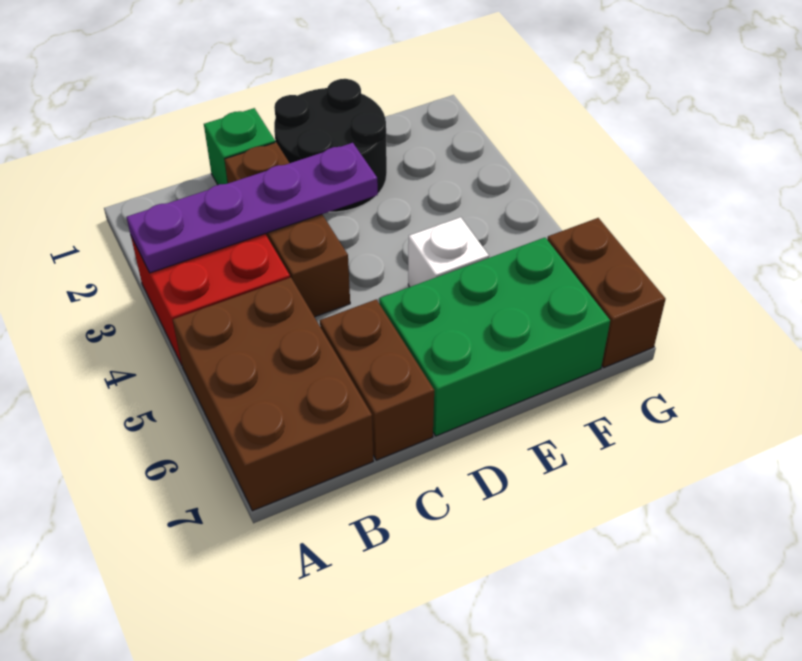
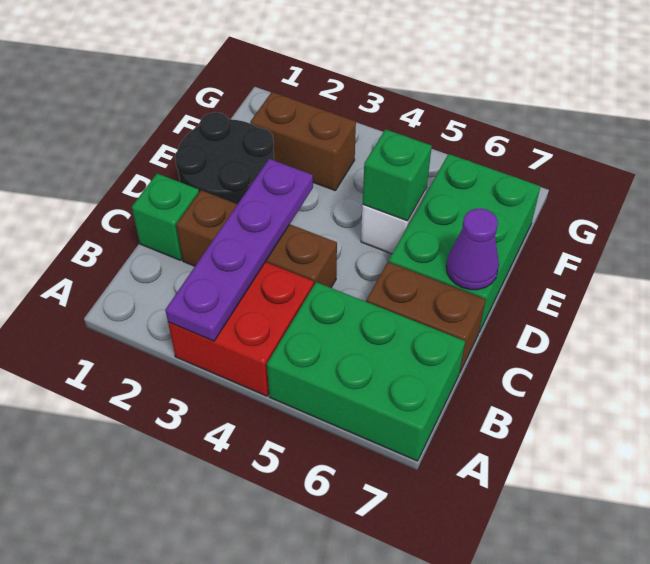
brown 2x3 brick [173,278,373,511] -> green 2x3 brick [267,282,465,461]
none -> purple 1x1 cone [446,208,499,290]
none -> green 1x1 brick [363,129,432,221]
brown 1x2 brick [547,218,666,367] -> brown 1x2 brick moved to [250,92,356,191]

